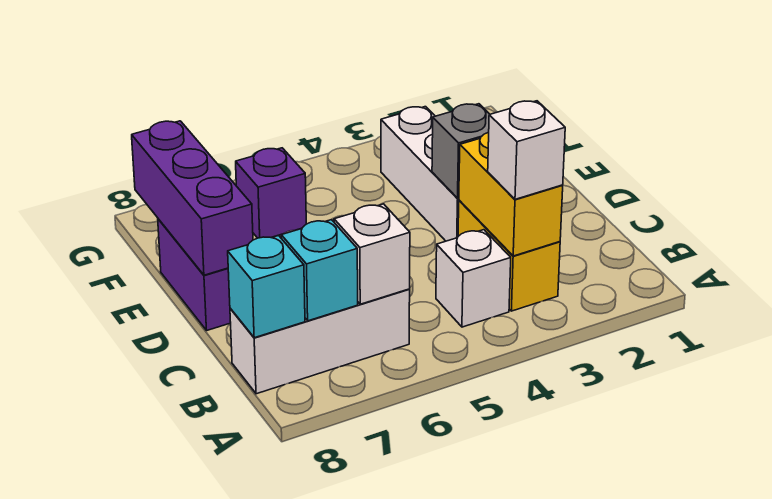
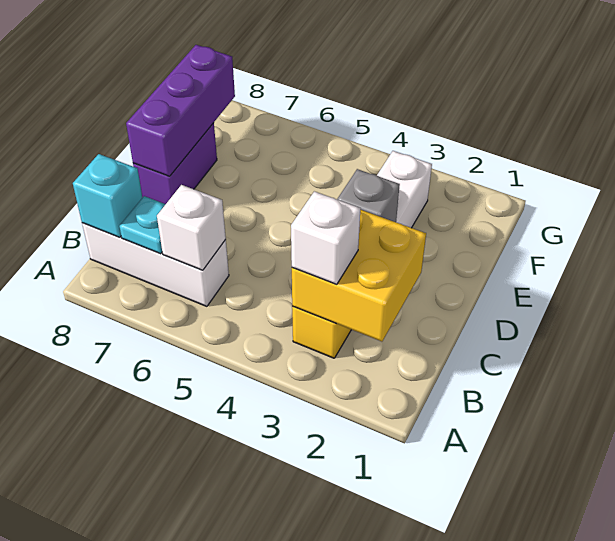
yellow 1x2 brick [459,132,563,256] -> yellow 2x2 brick [292,210,426,342]
white 1x1 brick [436,230,511,327] -> none
cyan 1x1 brick [281,220,358,321] -> cyan 1x1 plate [119,196,166,254]
purple 1x1 brick [236,148,306,238] -> none

